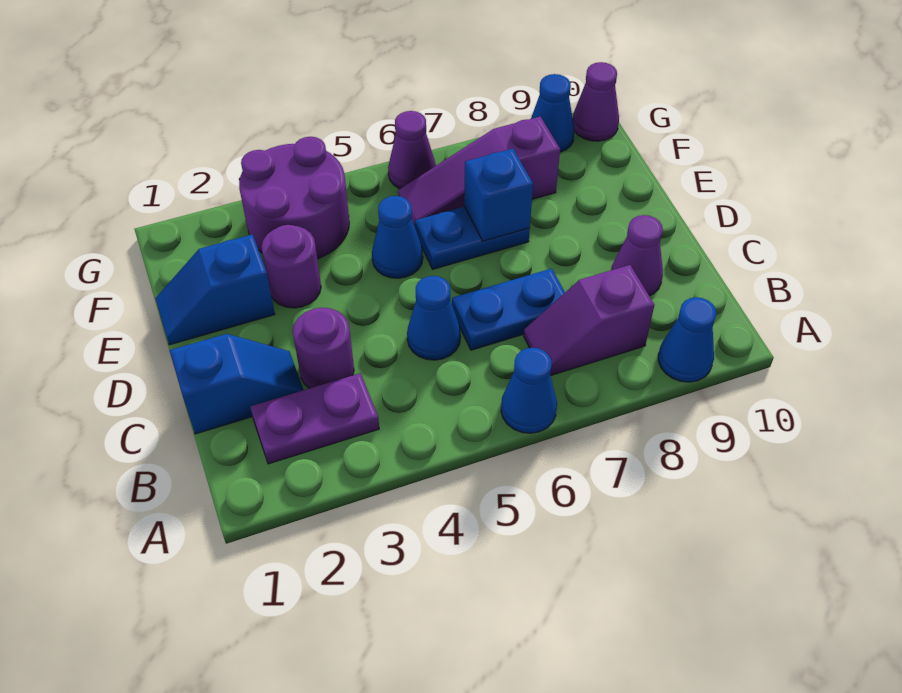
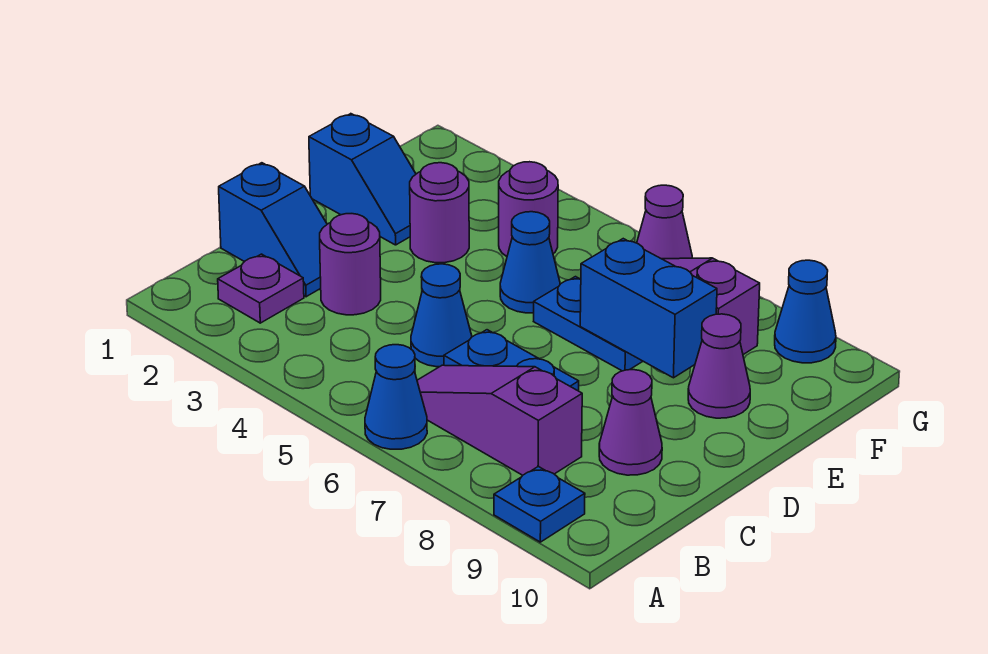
blue 1x1 cone [658,297,716,382] -> blue 1x1 plate [494,466,585,542]
purple 1x2 plate [250,373,379,464] -> purple 1x1 plate [218,254,304,323]
purple 1x2 slope [524,265,654,376] -> purple 1x3 slope [417,365,582,475]
blue 1x2 slope [155,234,275,345] -> blue 1x2 slope turned to [309,114,416,245]
blue 1x1 brick [464,149,533,241] -> blue 1x2 brick [580,239,717,378]
purple 2x2 round brick [239,137,349,259] -> purple 1x1 round brick [499,162,558,256]
purple 1x1 cone [573,62,619,141] -> purple 1x1 cone moved to [688,314,750,418]

